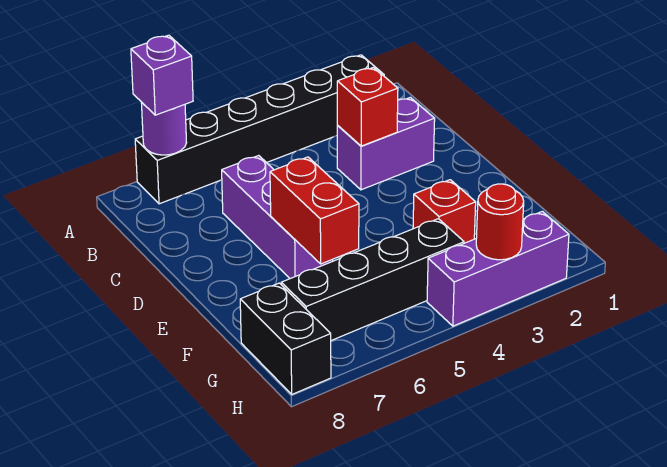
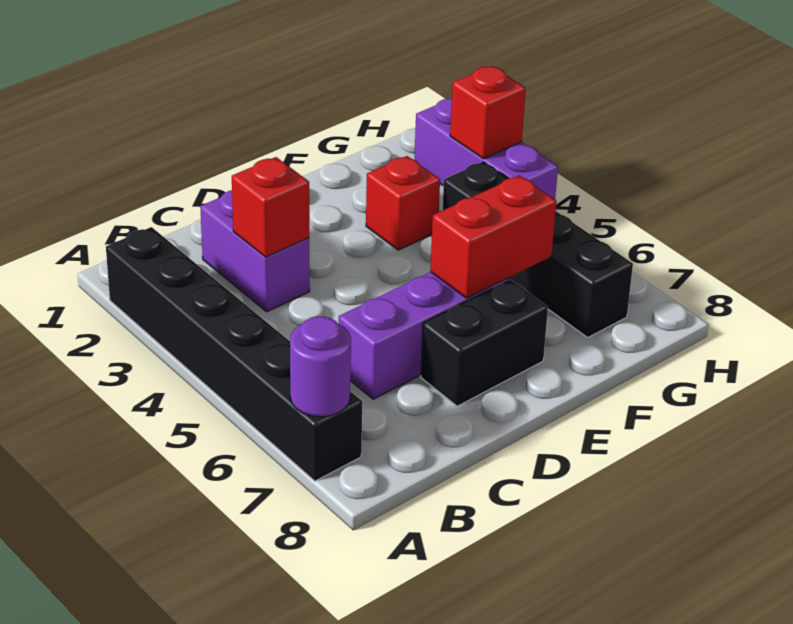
purple 1x1 brick [131,35,193,115] -> none
black 1x2 brick [240,283,331,394] -> black 1x2 brick moved to [421,280,548,406]
red 1x1 round brick [476,184,524,260] -> red 1x1 brick [450,66,526,159]

